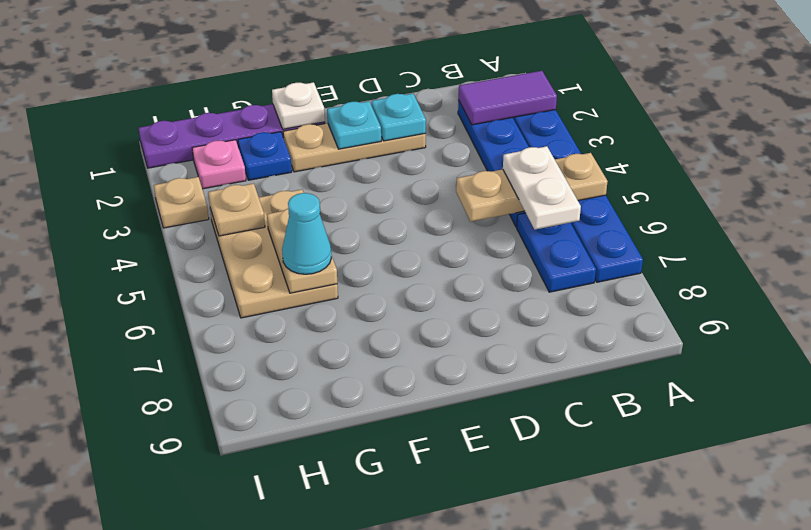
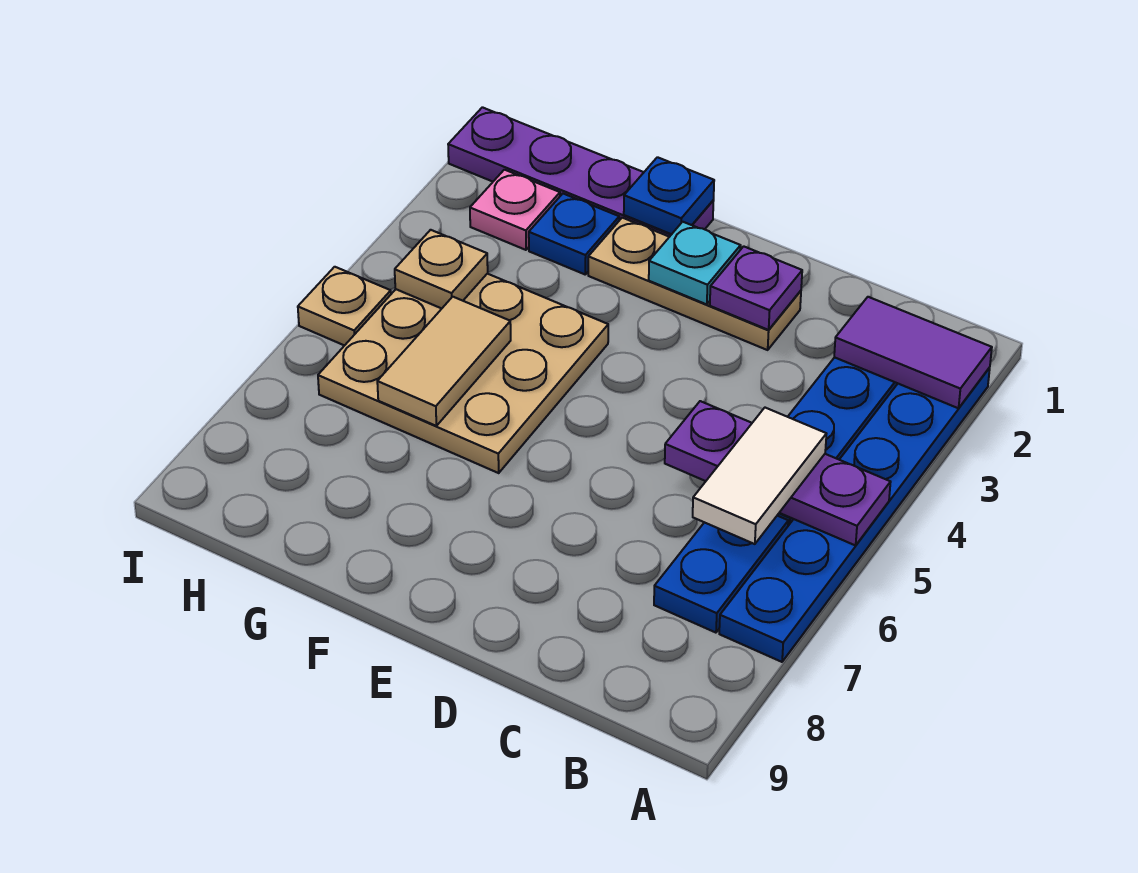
tan 1x3 plate [456,153,608,222] -> purple 1x3 plate [665,401,891,545]
white 1x2 plate [503,146,581,229] -> white 1x2 tile [693,408,826,544]
cyan 1x1 plate [372,94,426,141] -> purple 1x1 plate [710,246,802,330]
white 1x1 plate [272,82,325,129] -> blue 1x1 plate [624,157,714,234]
tan 2x3 plate [210,189,338,318] -> tan 3x3 plate [318,274,608,473]
tan 1x2 plate [267,209,337,293] -> tan 1x2 tile [377,297,511,426]
cyan 1x1 cone [282,193,331,274] -> none
tan 1x1 plate [154,177,209,228] -> tan 1x1 plate moved to [298,267,391,346]

